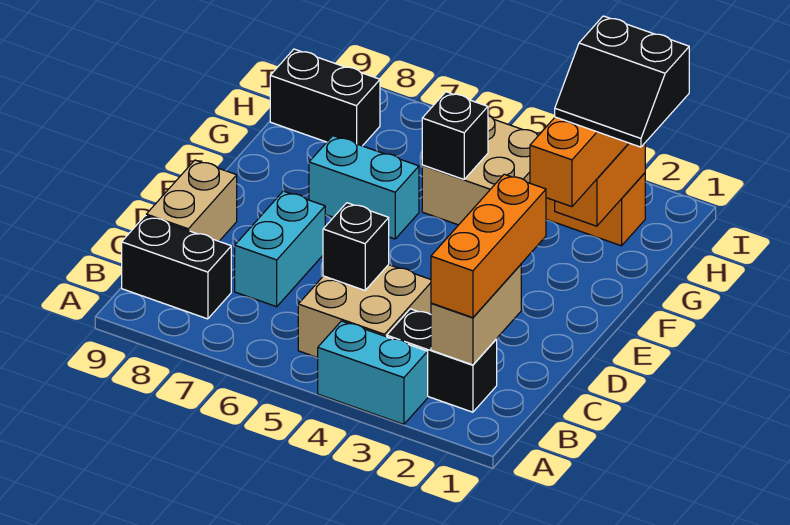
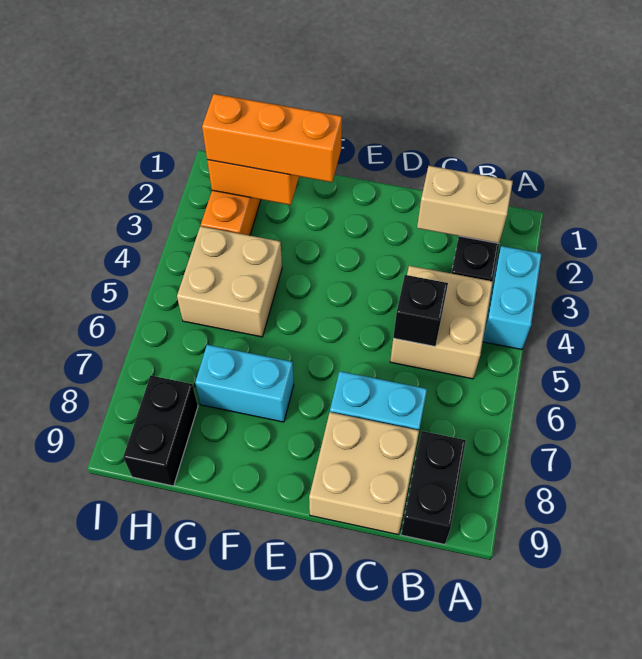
orange 1x3 brick [431,174,546,318] -> none
tan 1x2 brick [146,160,237,241] -> tan 2x2 brick [309,412,419,534]
cyan 1x2 brick [309,136,419,239] -> cyan 1x2 brick turned to [195,345,294,422]
black 2x2 slope [555,16,689,147] -> none
black 1x1 brick [422,92,488,179] -> none

